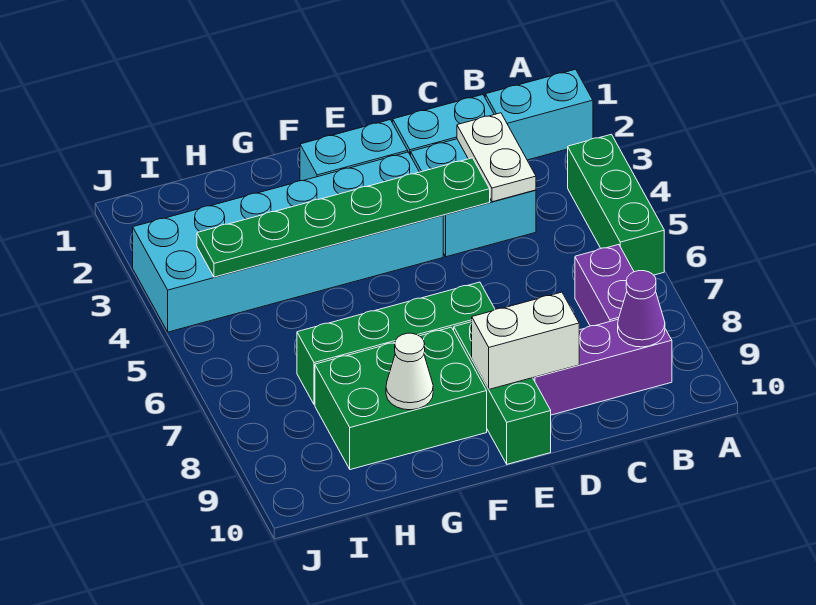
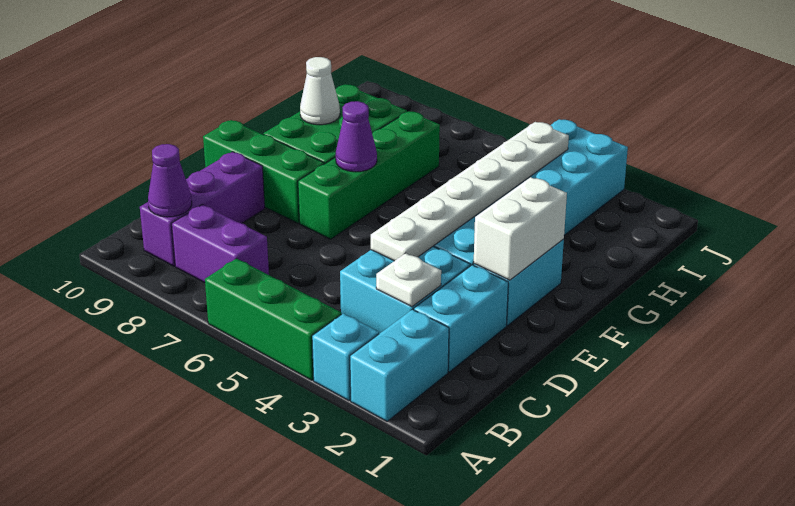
none -> cyan 1x1 brick [312,313,379,401]
white 1x2 plate [457,113,536,202] -> white 1x1 plate [376,253,441,307]
green 1x6 plate [197,158,490,277] -> white 1x6 plate [371,122,569,261]
white 1x2 brick [472,292,579,389] -> white 1x2 brick moved to [474,177,567,280]
none -> purple 1x1 cone [336,101,377,172]

